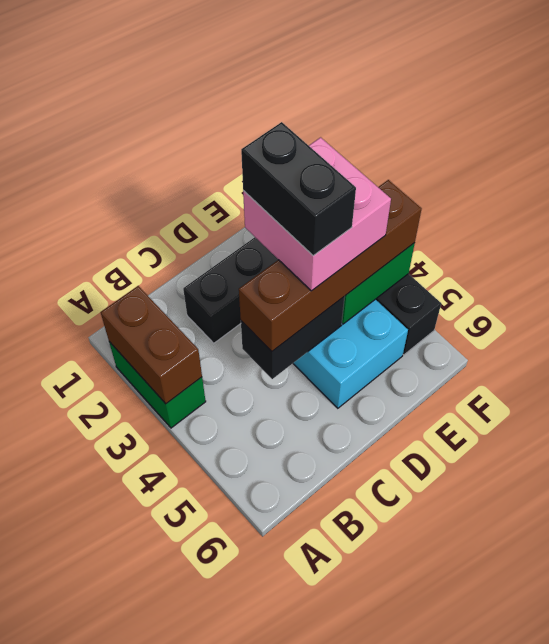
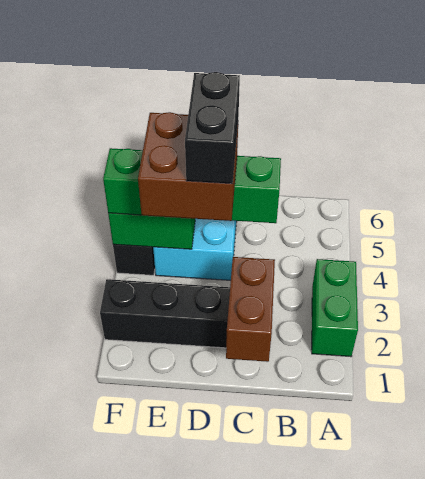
brown 1x2 brick [101,286,202,404] -> brown 1x2 brick moved to [226,257,275,362]
black 1x2 brick [241,297,345,379] -> none
brown 1x4 brick [239,180,421,351] -> green 1x4 brick [103,148,281,223]
pink 2x2 brick [243,137,391,291] -> brown 2x2 brick [138,112,238,221]

